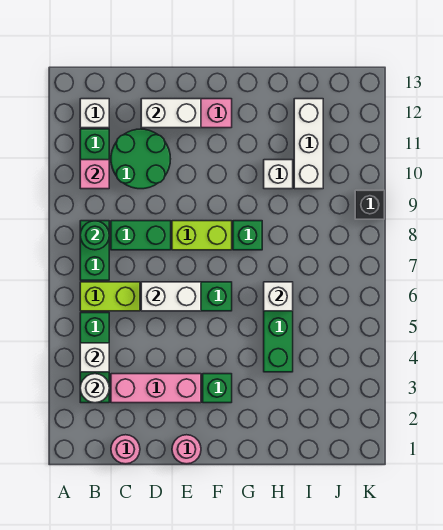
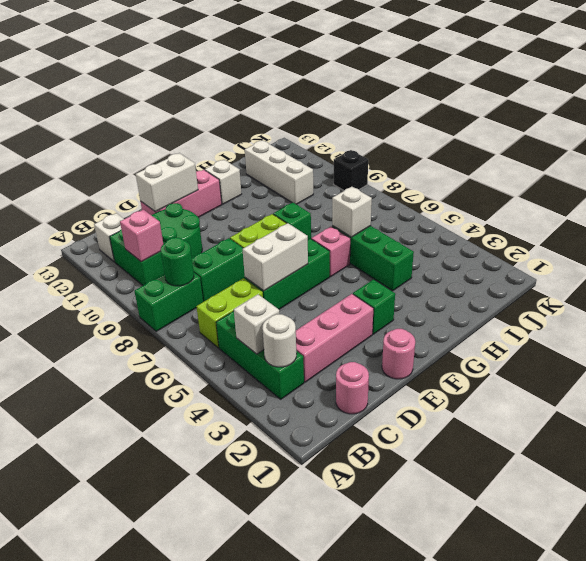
green 1x2 brick [80,221,109,280] -> green 1x2 brick turned to [134,273,203,332]
none -> pink 1x1 brick [311,226,351,277]
white 1x1 brick [264,160,293,189] -> white 1x1 brick moved to [205,160,242,204]

